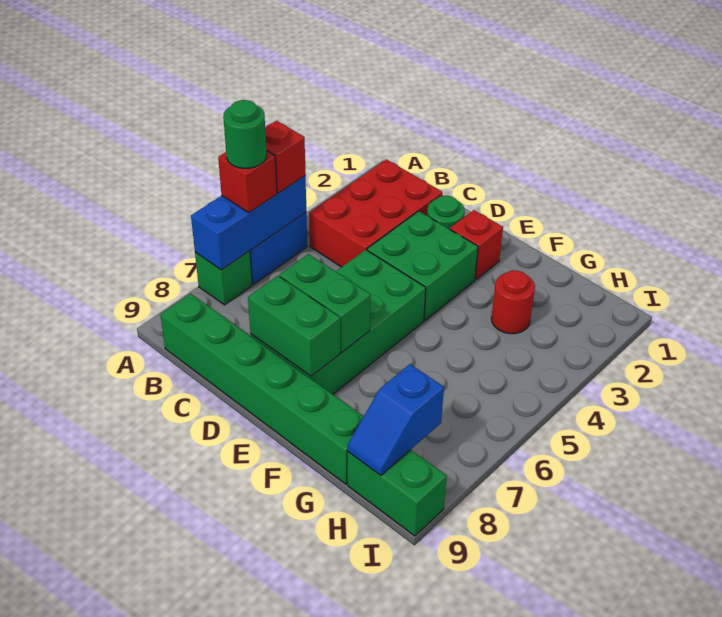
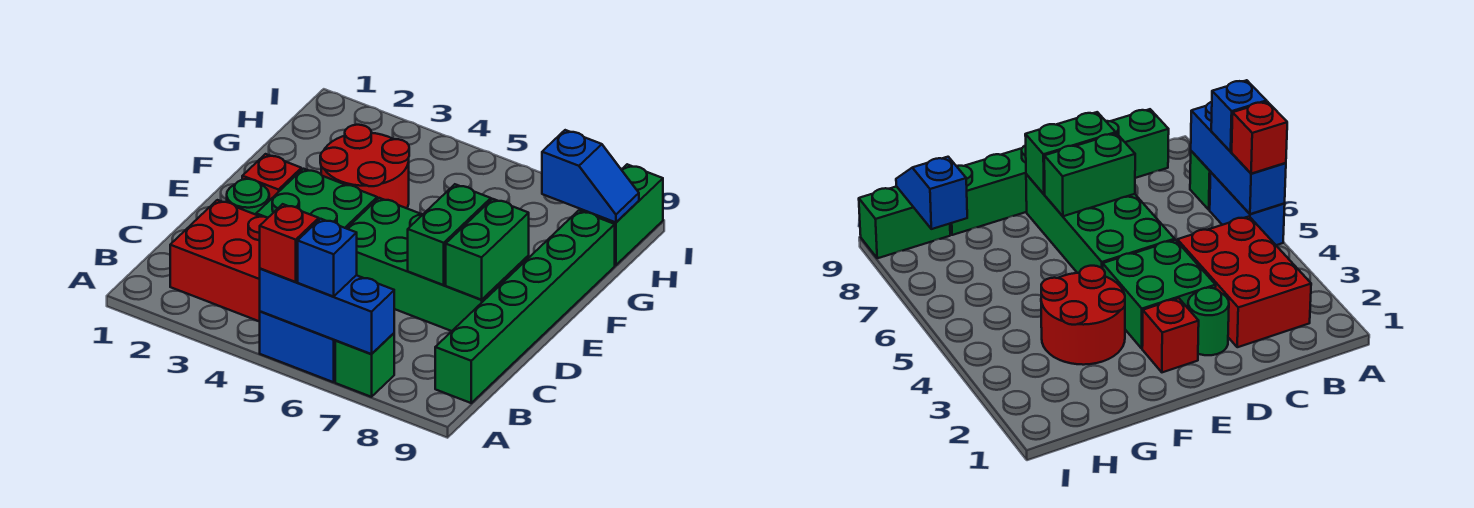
red 1x1 brick [218,151,277,213] -> blue 1x1 brick [298,219,357,297]
green 1x1 round brick [223,100,267,168] -> none
red 1x1 round brick [491,270,535,334] -> red 2x2 round brick [320,125,409,208]

